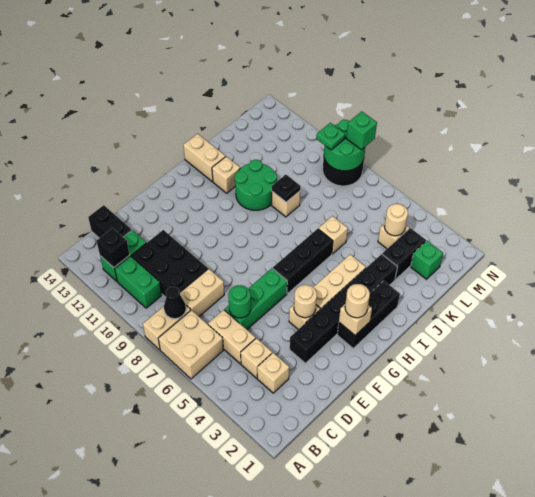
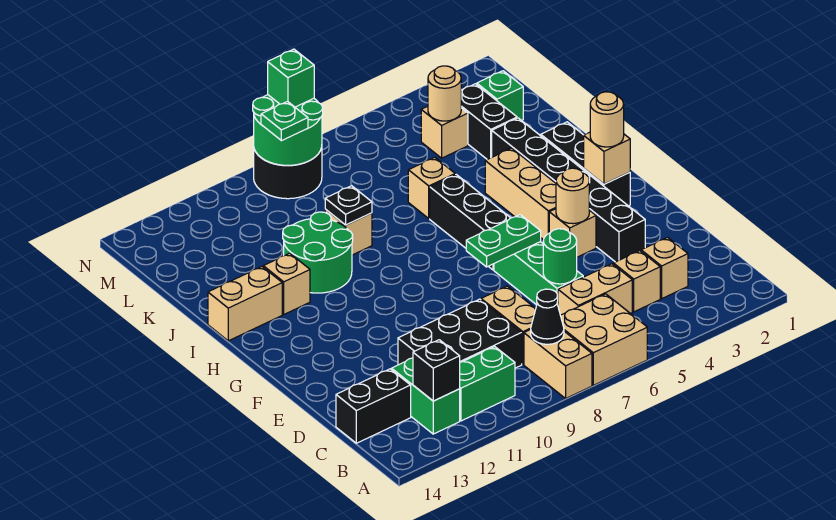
none -> green 1x2 plate [466,215,541,267]

